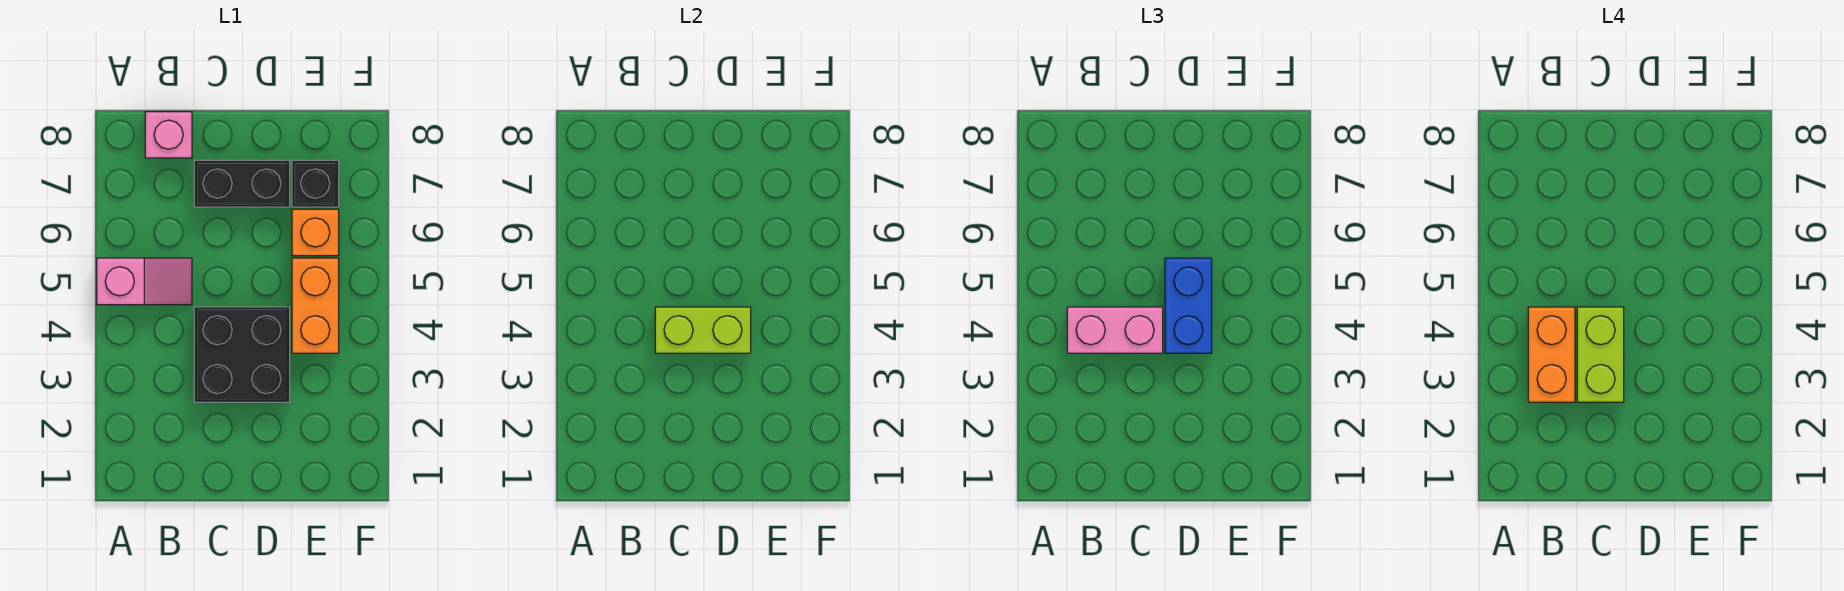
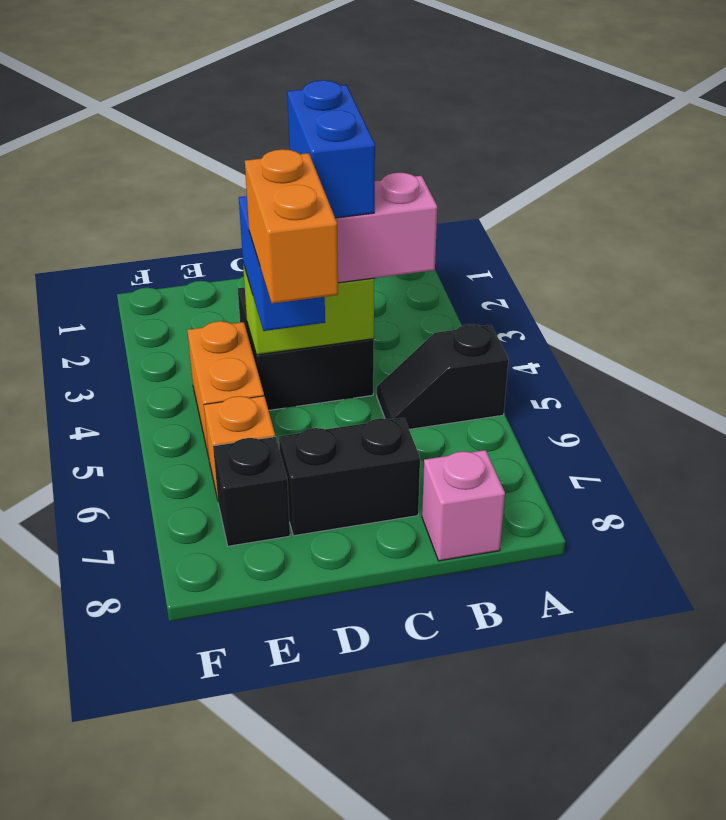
pink 1x2 slope [97,258,192,305] -> black 1x2 slope [377,324,508,429]
orange 1x2 brick [1528,307,1575,402] -> orange 1x2 brick moved to [245,149,338,304]
lime 1x2 brick [1577,307,1624,402] -> blue 1x2 brick [287,80,375,218]

